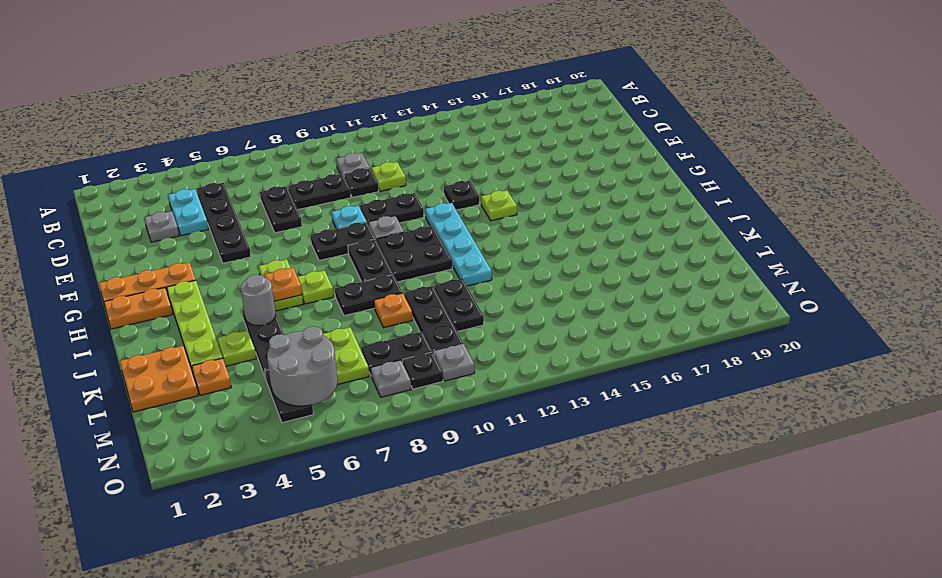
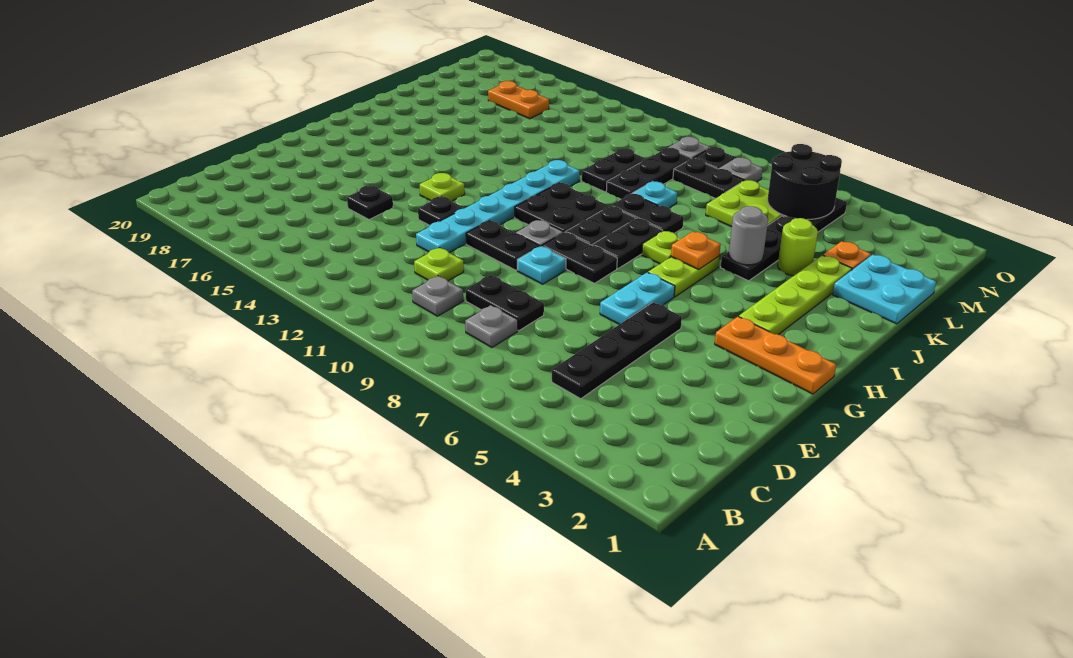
cyan 1x2 plate [168,189,208,236] -> cyan 1x2 plate moved to [600,272,675,324]
grey 1x1 plate [144,211,179,242] -> grey 1x1 plate moved to [465,305,518,348]
black 1x2 plate [260,186,302,233] -> black 1x2 plate moved to [592,218,662,269]
black 1x1 plate [344,168,379,197] -> black 1x1 plate moved to [347,186,393,220]
cyan 1x4 plate [425,203,492,286] -> cyan 1x6 plate [416,160,580,253]
orange 1x2 plate [104,288,172,329] -> orange 1x2 plate moved to [488,81,549,119]
orange 2x2 plate [120,346,198,412] -> cyan 2x2 plate [833,255,936,324]
lime 1x1 plate [218,330,256,366] -> lime 1x1 round brick [778,218,818,276]
orange 1x1 plate [374,293,413,327] -> cyan 1x1 plate [632,182,677,208]
grey 2x2 round brick [267,326,338,406] -> black 2x2 round brick [768,144,842,219]

